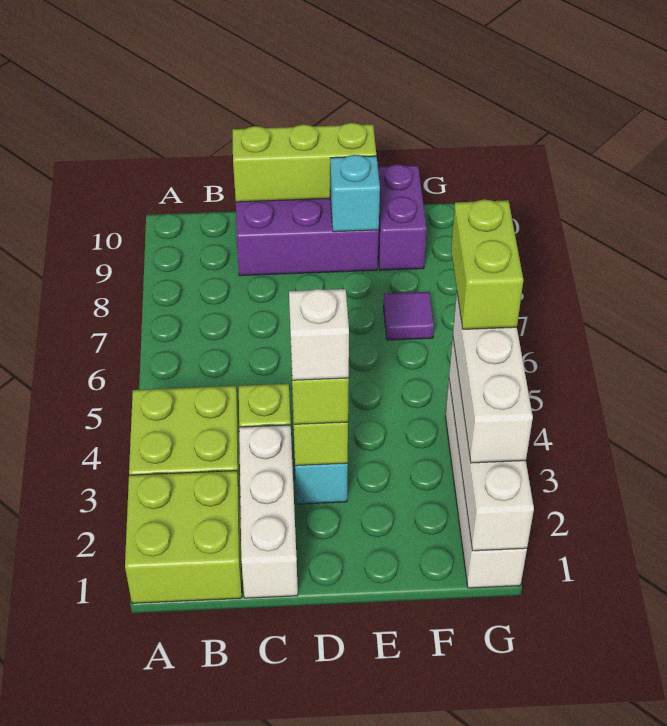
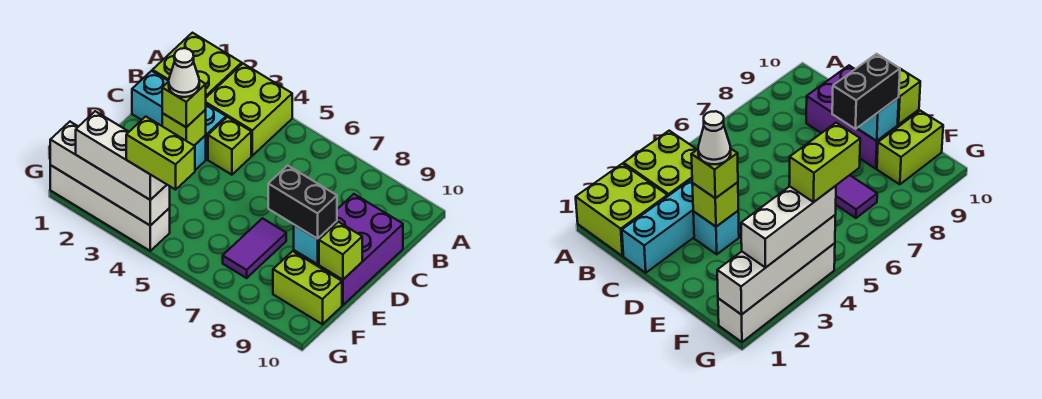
white 1x3 brick [239,425,298,598] -> cyan 1x3 brick [132,71,226,159]
lime 1x3 brick [232,123,376,202] -> lime 1x1 brick [319,222,362,280]
white 1x1 brick [289,289,349,380] -> white 1x1 cone [169,48,199,97]
none -> black 1x2 brick [268,166,337,239]
purple 1x1 tile [383,292,434,340] -> purple 1x2 tile [223,218,286,278]
purple 1x2 brick [378,164,427,270] -> lime 1x2 brick [273,251,342,324]

